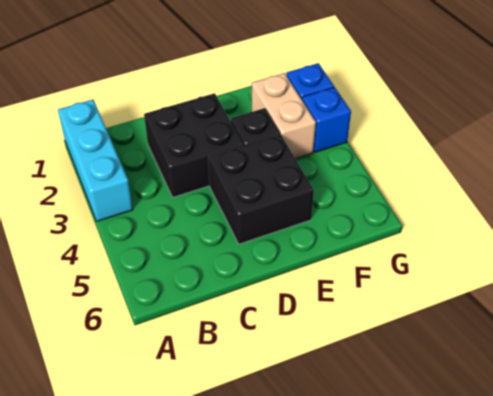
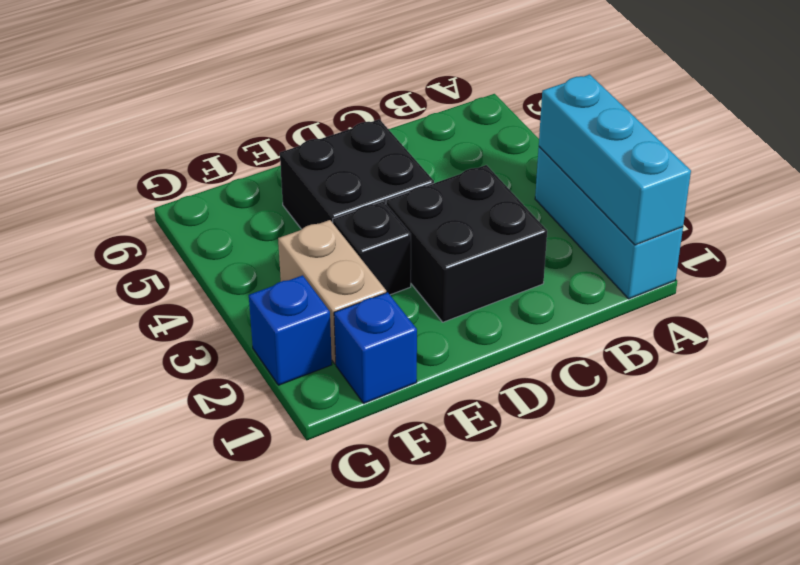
none -> cyan 1x3 brick [539,74,691,245]
blue 1x1 brick [302,87,351,152] -> blue 1x1 brick moved to [334,292,417,403]

